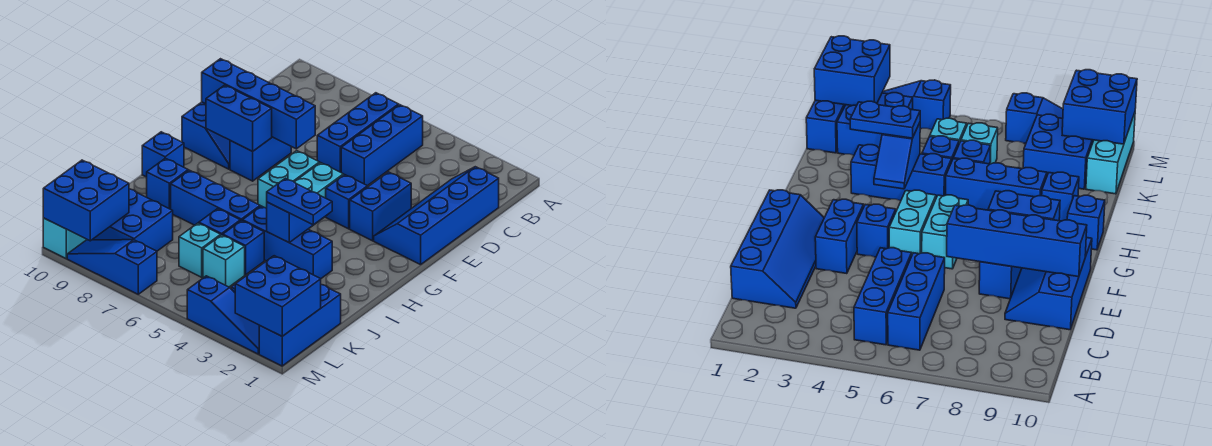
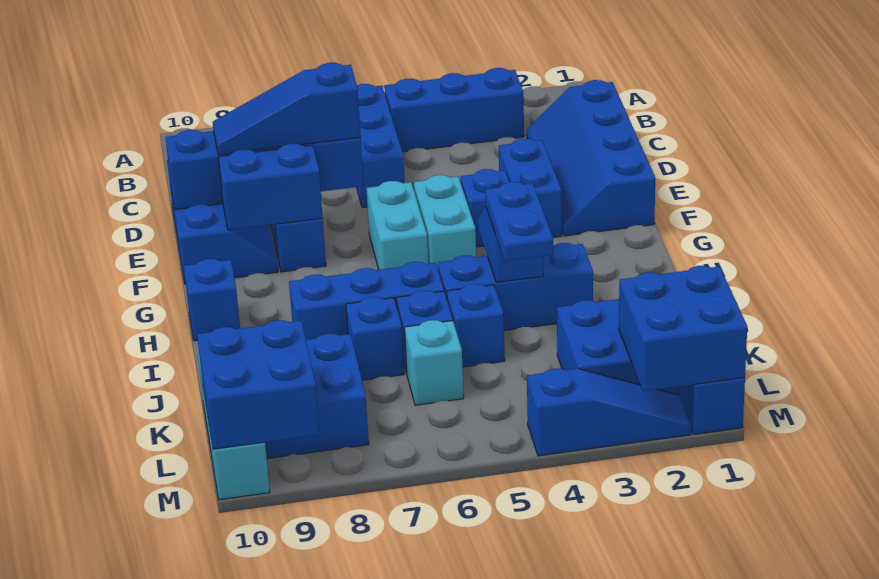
blue 1x3 brick [341,105,423,186] -> blue 1x3 brick turned to [384,68,524,152]
blue 1x2 plate [267,178,332,225] -> blue 1x2 plate turned to [485,182,553,261]
blue 1x1 brick [147,158,188,209] -> blue 1x1 brick moved to [346,297,404,380]
cyan 1x1 brick [203,235,245,287] -> none
blue 1x3 slope [67,240,157,294] -> blue 1x3 slope moved to [213,63,361,155]

